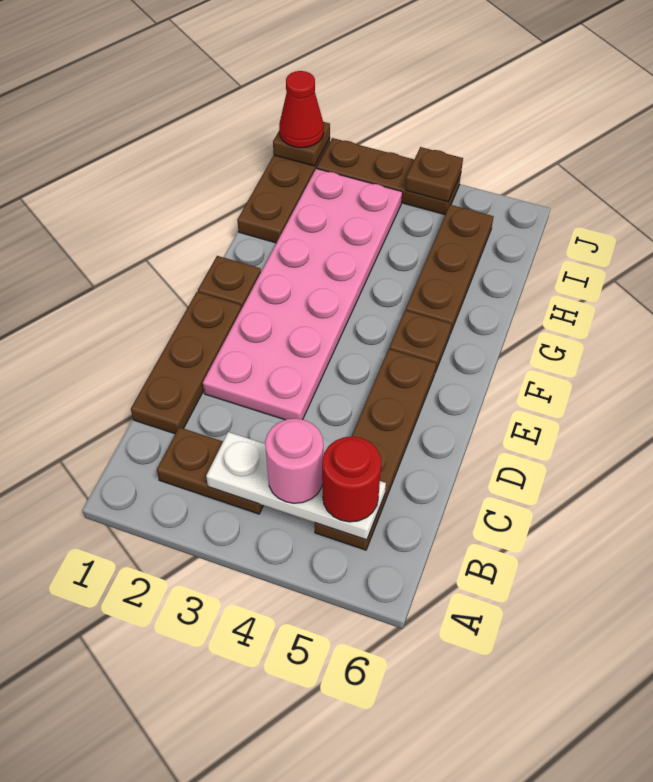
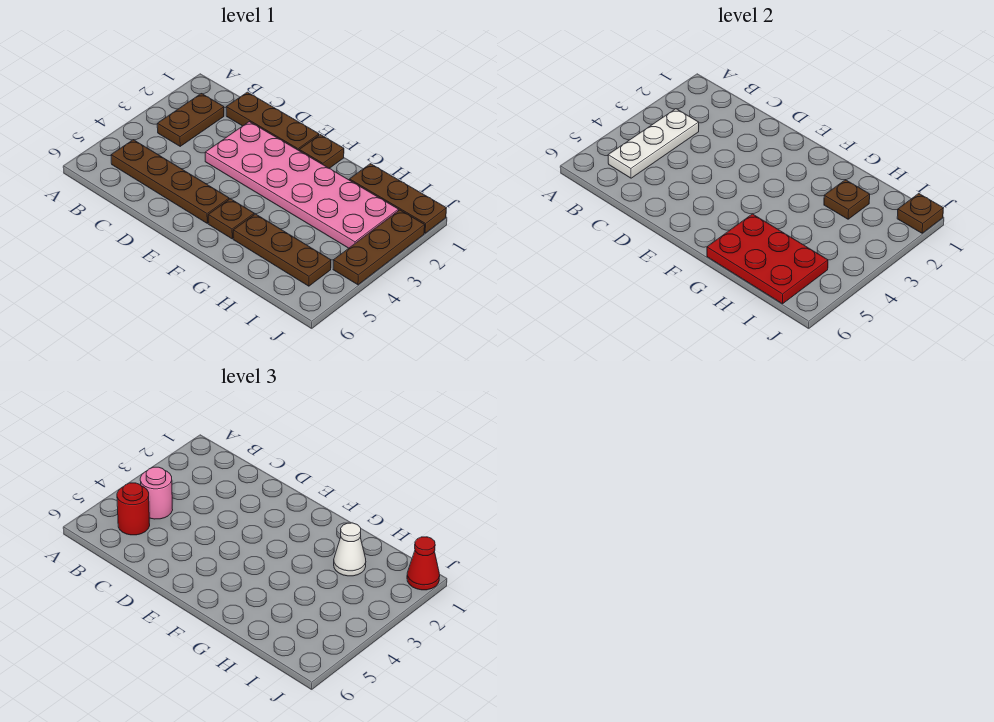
none -> red 2x3 plate [707,214,828,304]
none -> white 1x1 cone [334,523,366,576]
brown 1x1 plate [405,147,463,202] -> brown 1x1 plate moved to [824,180,870,219]

